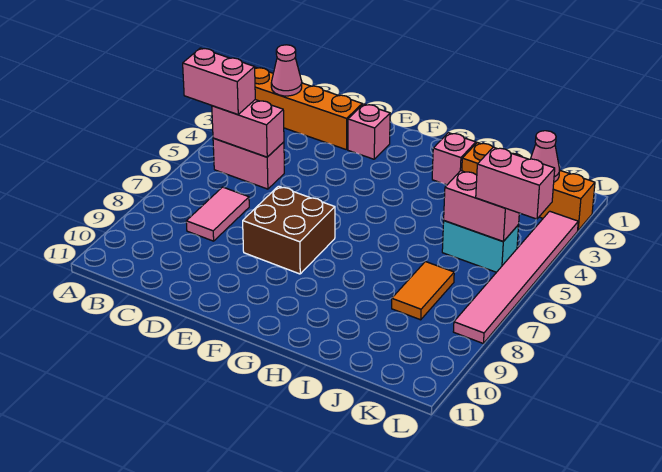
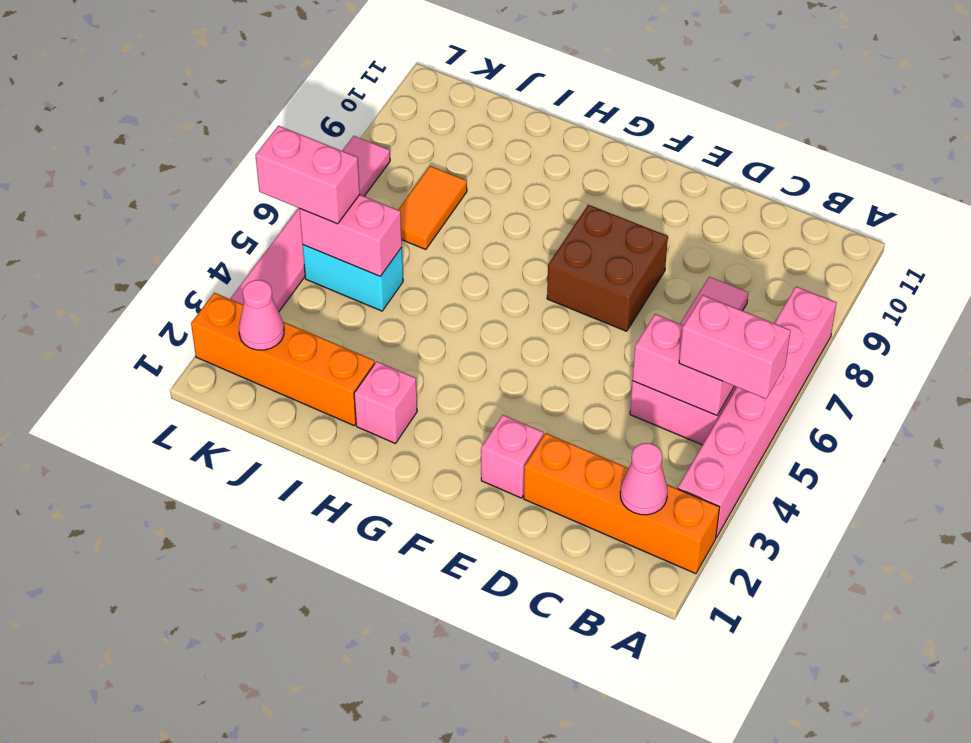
none -> pink 1x6 brick [678,287,837,538]

